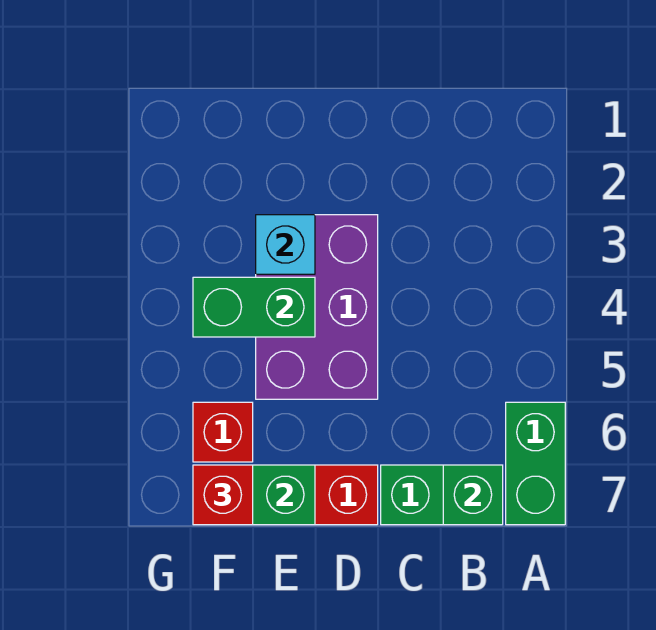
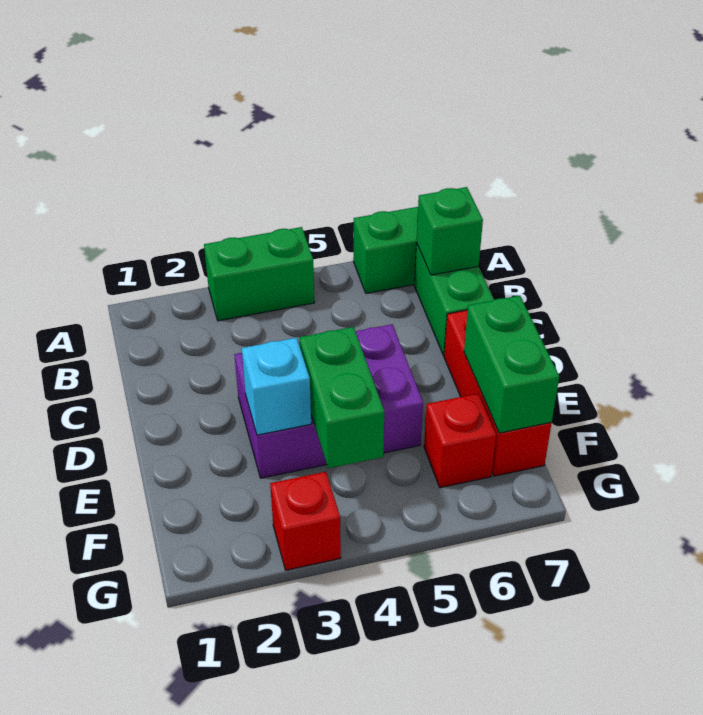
none -> green 1x2 brick [204,227,315,321]
red 1x1 brick [193,465,253,525] -> red 1x1 brick moved to [270,472,341,570]

